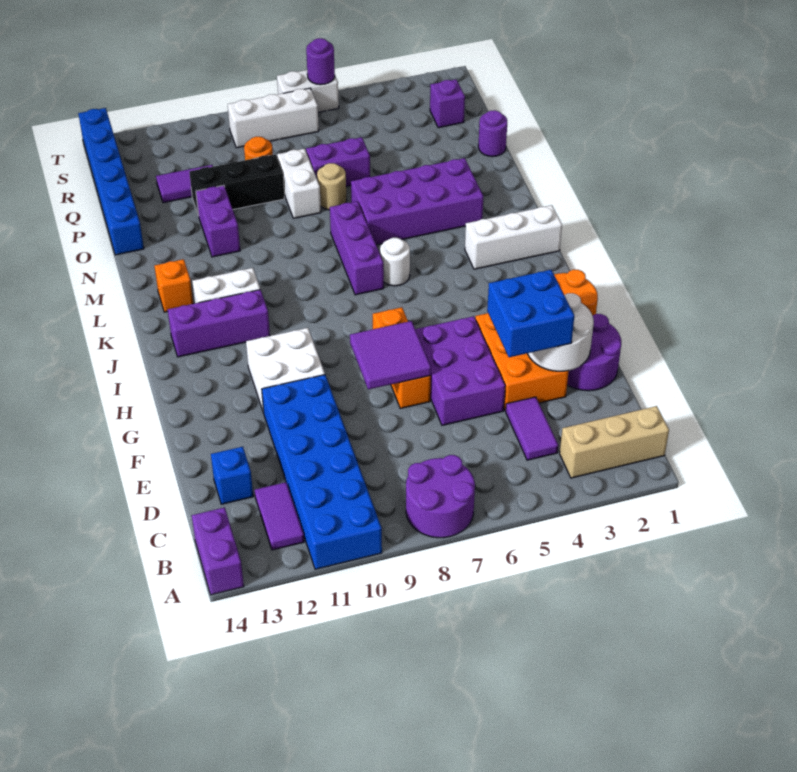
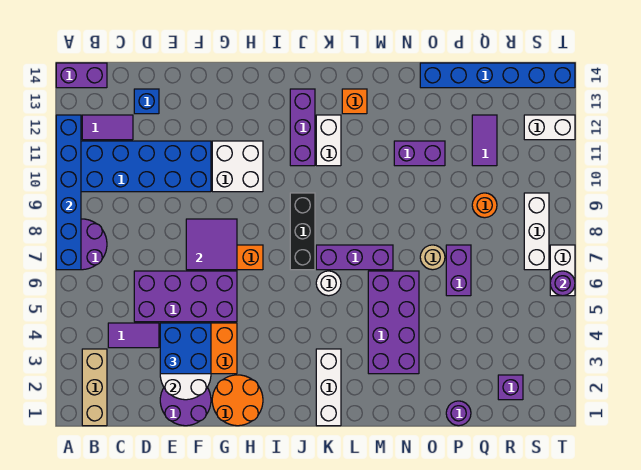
none -> blue 1x6 brick [56,115,81,270]
purple 2x3 brick [415,316,505,425] -> purple 2x4 brick [134,271,237,322]
white 1x2 brick [277,149,321,218] -> white 1x2 brick moved to [524,115,575,140]
black 1x3 brick [189,154,284,216] -> black 1x3 brick moved to [290,193,315,270]

